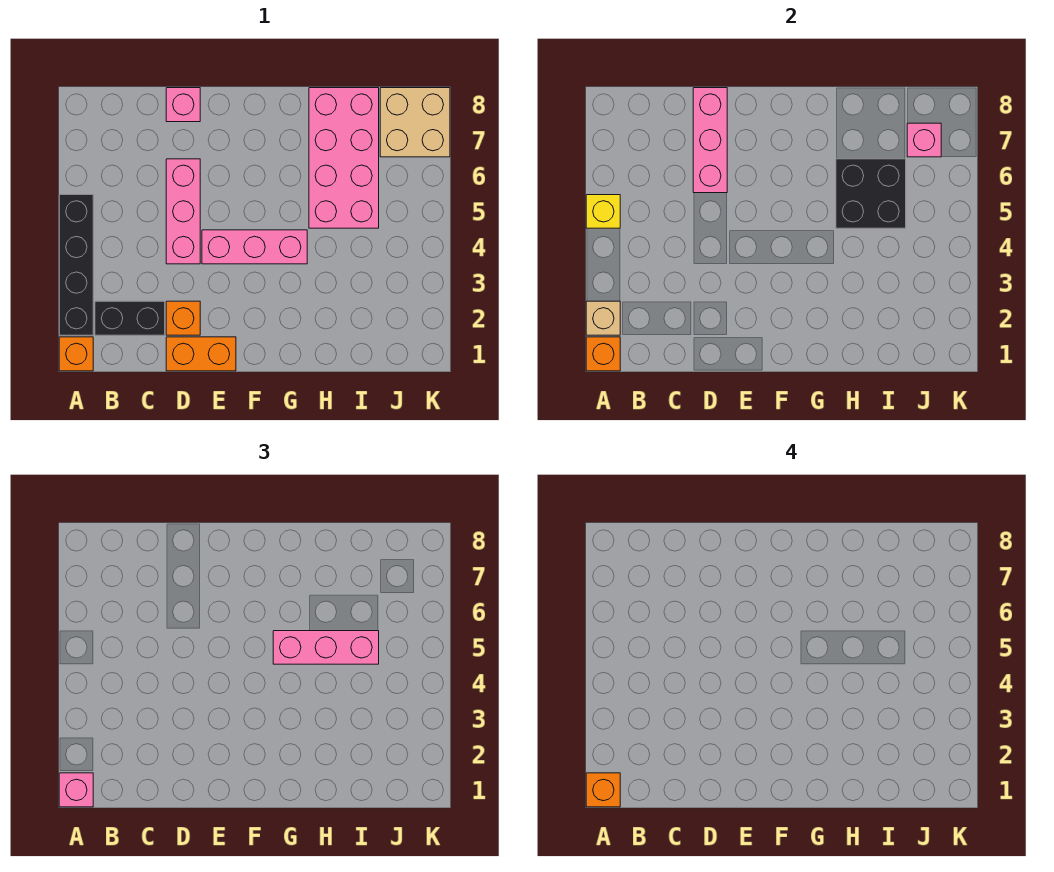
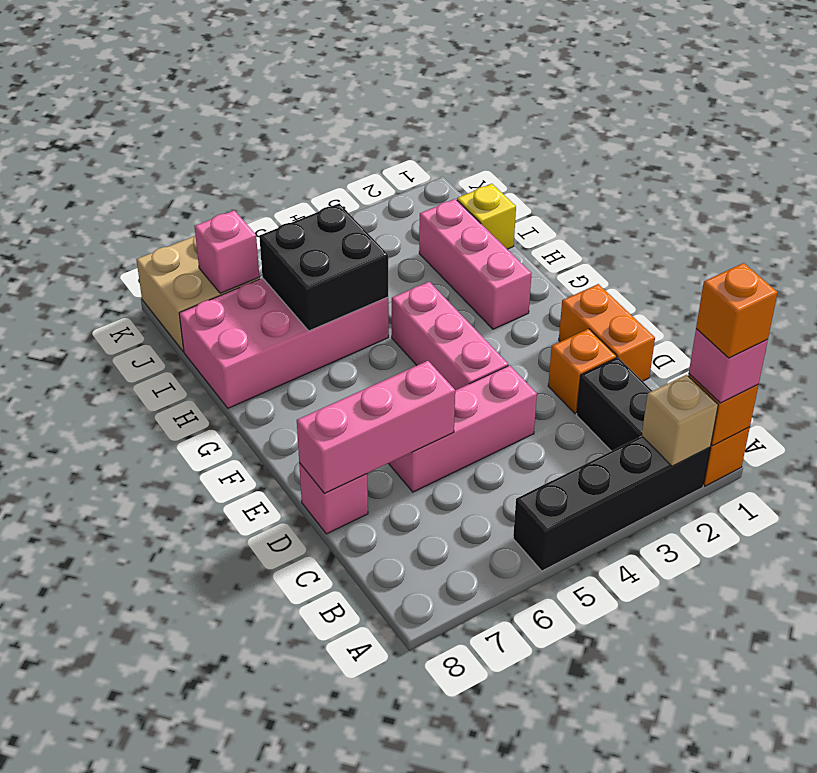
yellow 1x1 brick [586,195,620,228] -> yellow 1x1 brick moved to [457,184,516,249]
pink 1x3 brick [273,631,379,664] -> pink 1x3 brick moved to [419,199,532,329]

